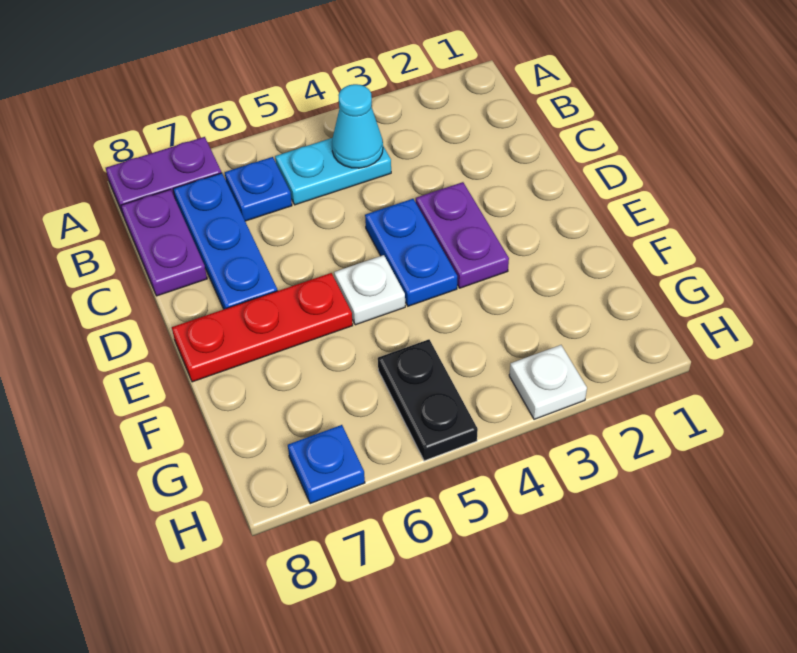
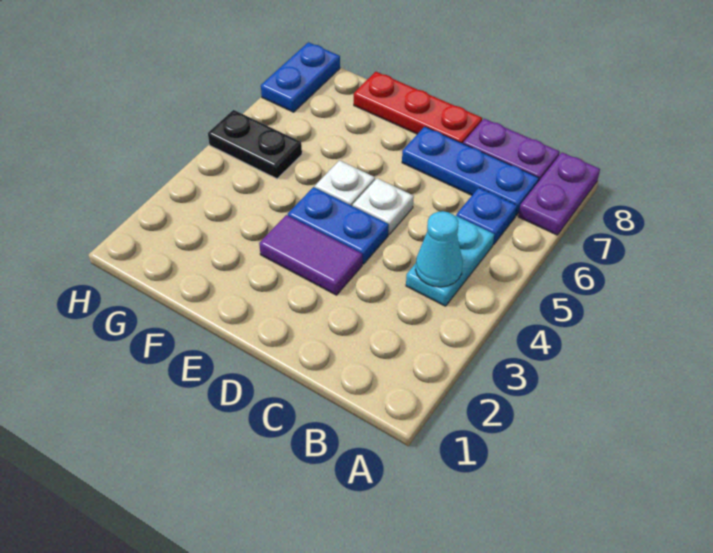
purple 1x2 plate [416,182,509,288] -> purple 1x2 tile [259,215,362,295]
red 1x3 plate [172,273,353,382] -> red 1x3 plate turned to [354,72,482,143]
white 1x1 plate [509,345,587,419] -> white 1x1 plate moved to [353,178,414,234]
blue 1x1 plate [288,425,365,504] -> blue 1x2 plate [261,42,340,112]

